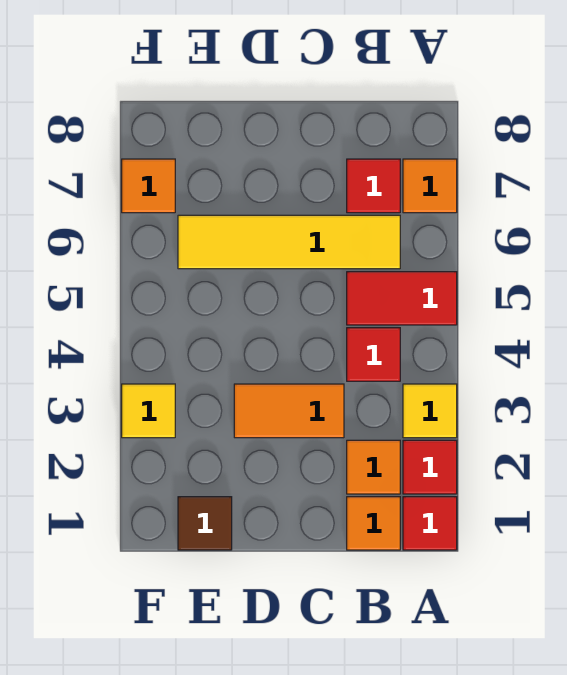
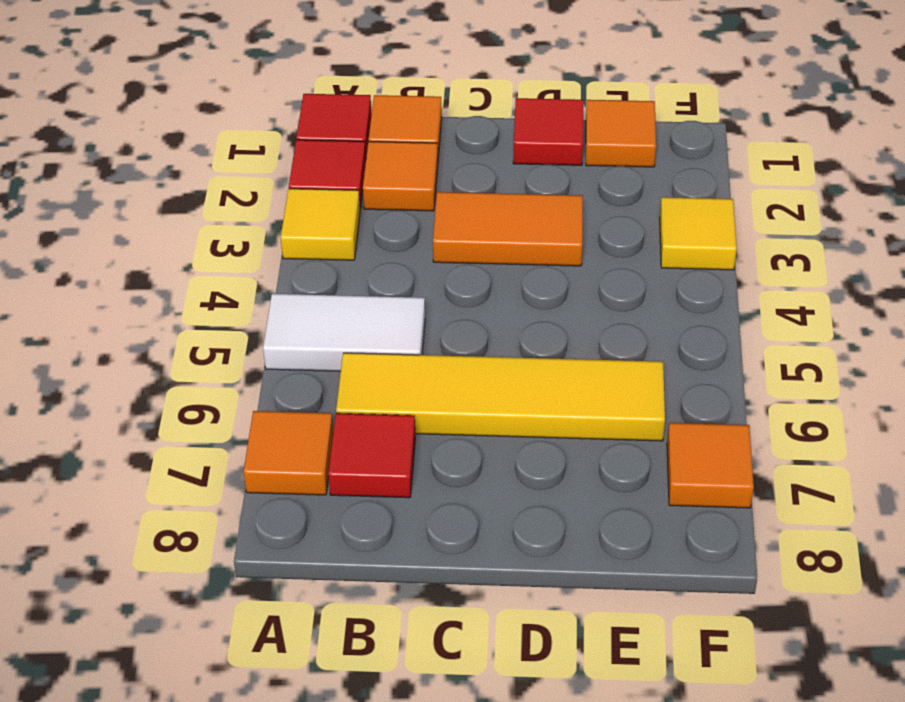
red 1x2 tile [347,272,457,325] -> white 1x2 tile [263,294,425,371]
red 1x1 tile [347,328,400,381] -> red 1x1 tile moved to [513,98,583,165]
brown 1x1 tile [178,497,232,550] -> orange 1x1 tile [586,100,656,167]

